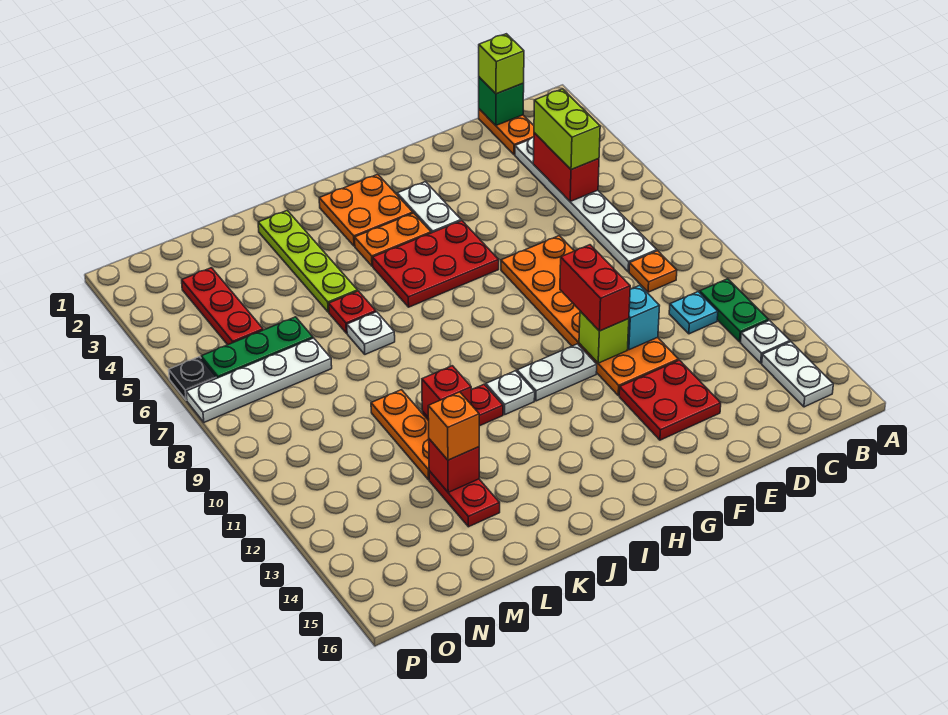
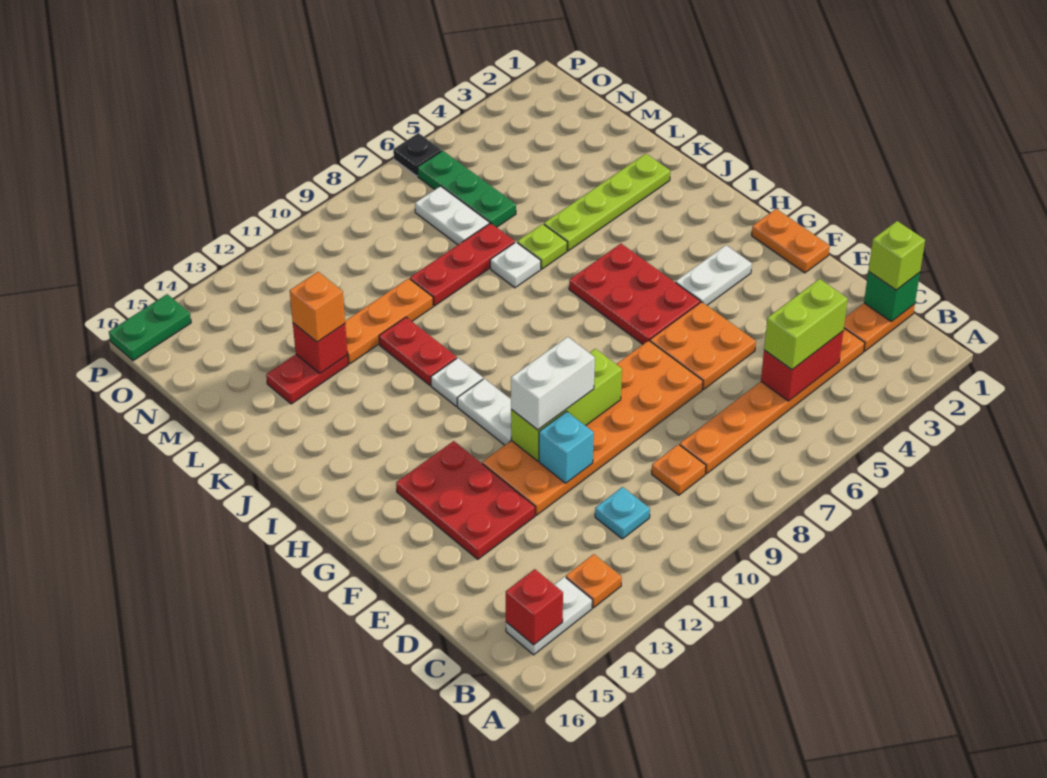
green 1x2 plate [700,279,769,342] -> green 1x2 plate moved to [109,294,191,361]
white 1x1 plate [741,320,790,363] -> orange 1x1 plate [566,554,622,608]
white 1x6 plate [515,137,657,272] -> orange 1x6 plate [680,328,865,474]
red 2x2 plate [619,360,721,440] -> red 2x3 plate [396,441,535,559]
red 1x2 brick [560,245,630,331] -> white 1x2 brick [511,337,595,430]
lime 1x1 brick [579,311,629,363] -> lime 1x3 brick [511,349,622,461]
orange 2x2 plate [319,174,413,246] -> orange 2x2 plate moved to [650,302,756,389]
orange 1x2 plate [355,213,431,266] -> orange 1x2 plate moved to [752,209,830,273]
red 1x1 plate [329,291,376,333] -> lime 1x1 plate [517,224,567,269]
red 1x1 brick [422,366,471,417] -> red 1x1 brick moved to [506,569,563,645]
white 1x4 plate [186,338,332,422] -> white 1x2 plate [415,186,489,245]
red 1x3 plate [182,268,263,345] -> red 1x3 plate moved to [410,223,515,306]

